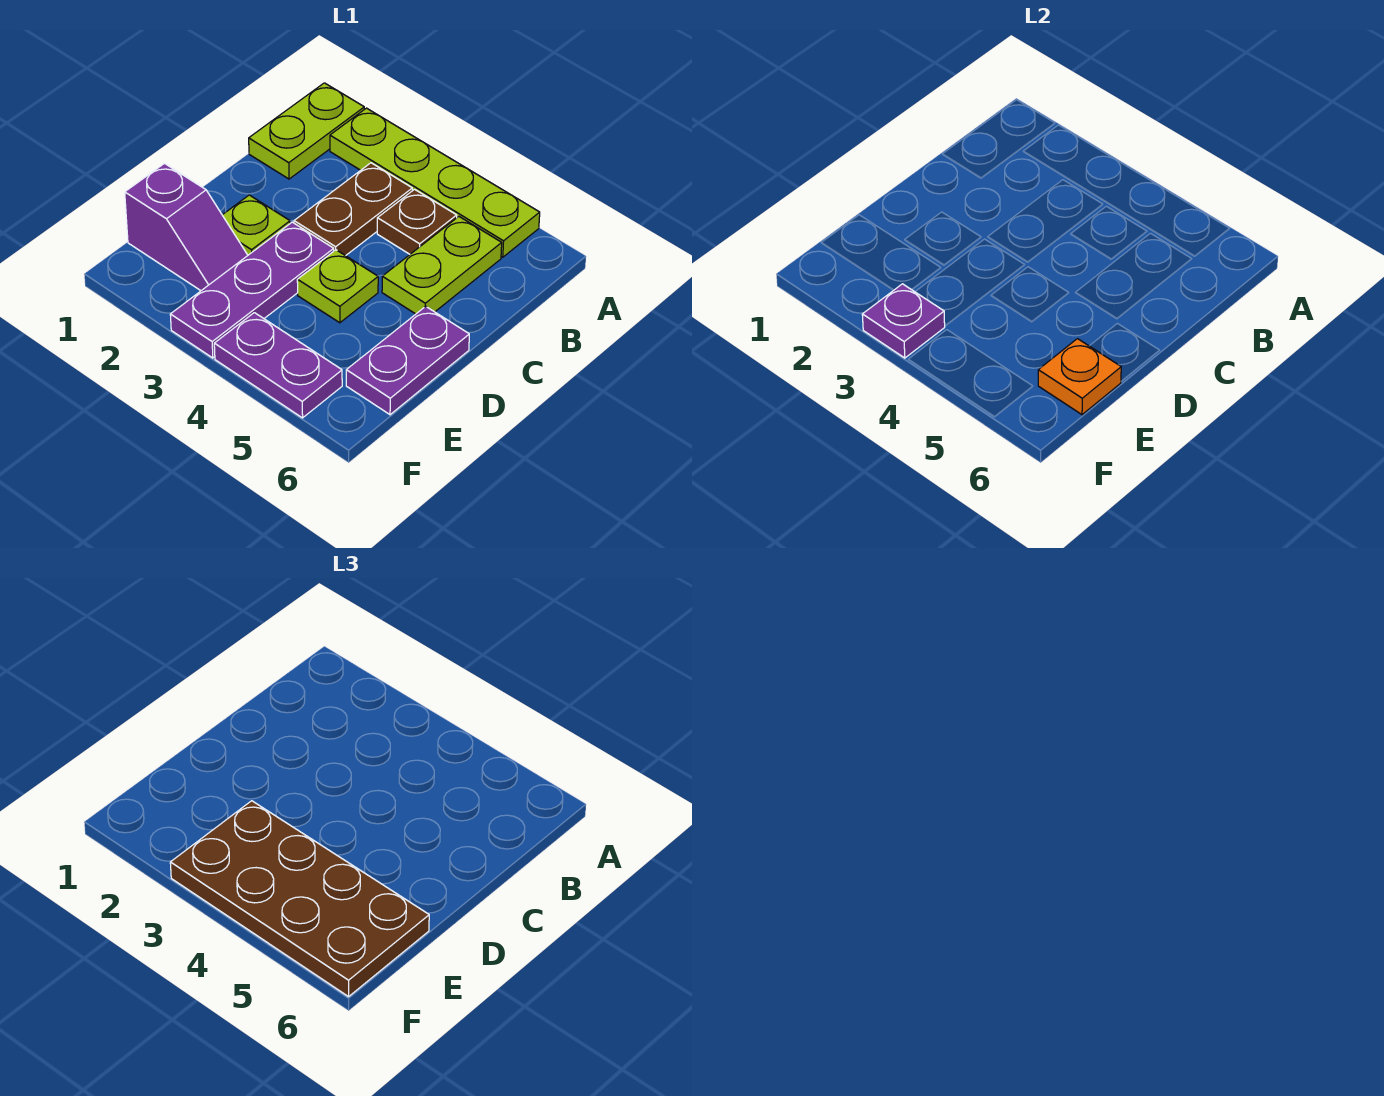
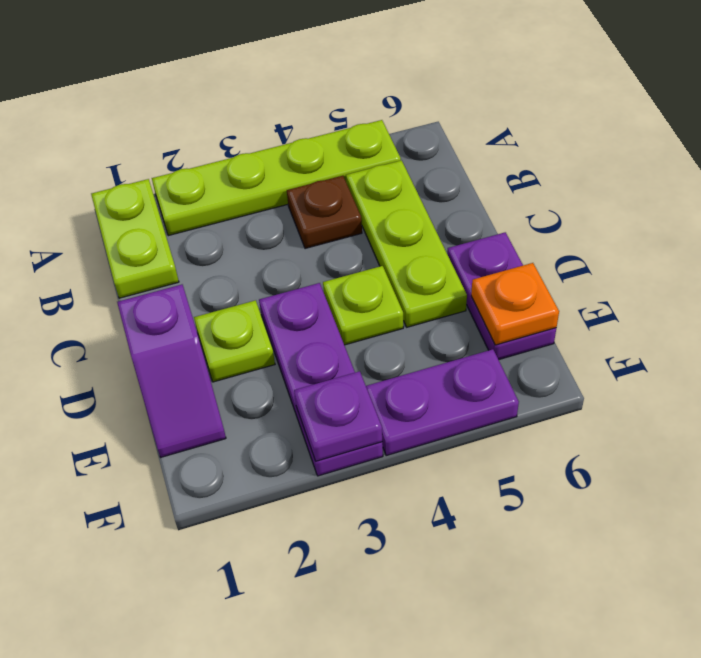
brown 1x2 plate [294,163,412,256] -> none
lime 1x2 plate [382,217,502,314] -> lime 1x3 plate [346,160,467,327]
purple 1x2 slope [125,164,248,291] -> purple 1x2 slope turned to [117,285,226,457]
brown 2x4 plate [170,801,429,997] -> none

